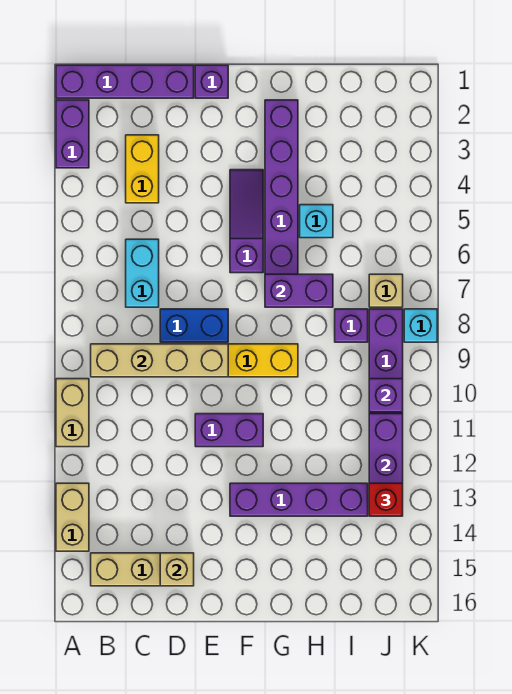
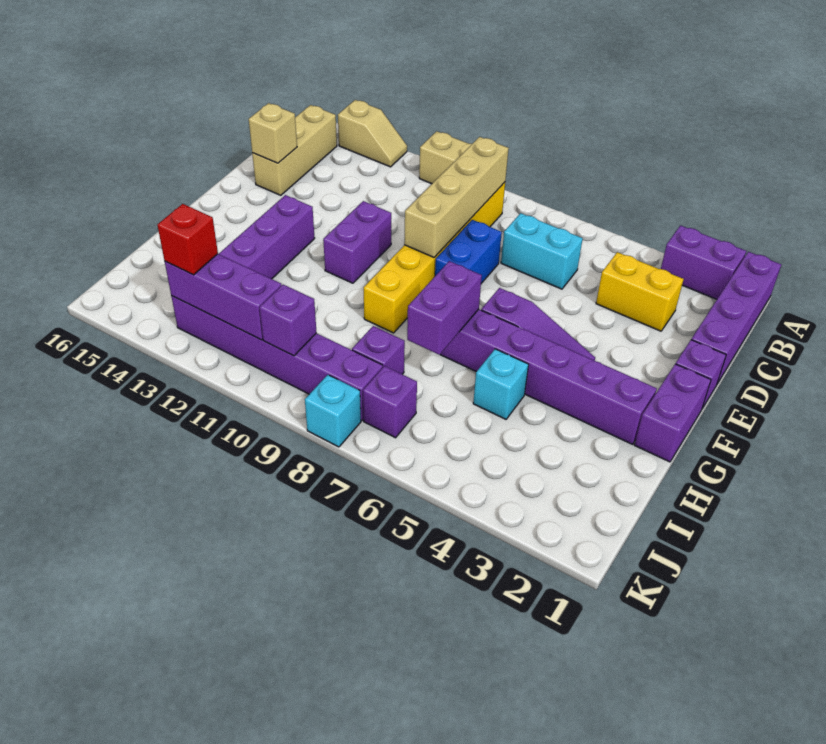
tan 1x2 brick [56,483,89,551] -> tan 1x2 slope [338,100,407,167]
none -> purple 1x2 brick [635,364,711,462]
tan 1x1 brick [369,274,403,307] -> purple 1x1 brick [363,366,417,438]

